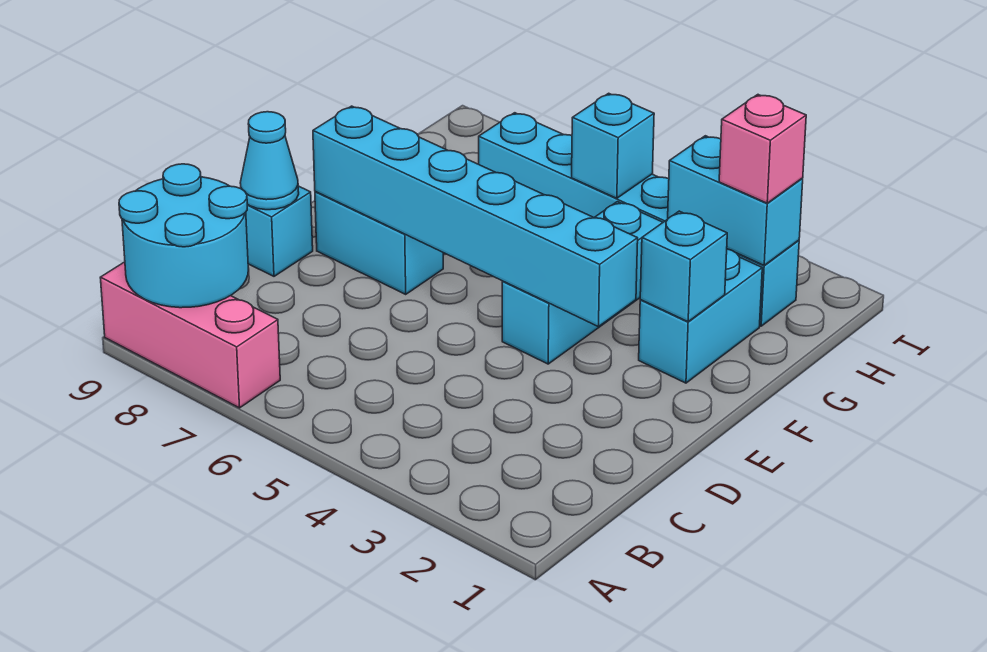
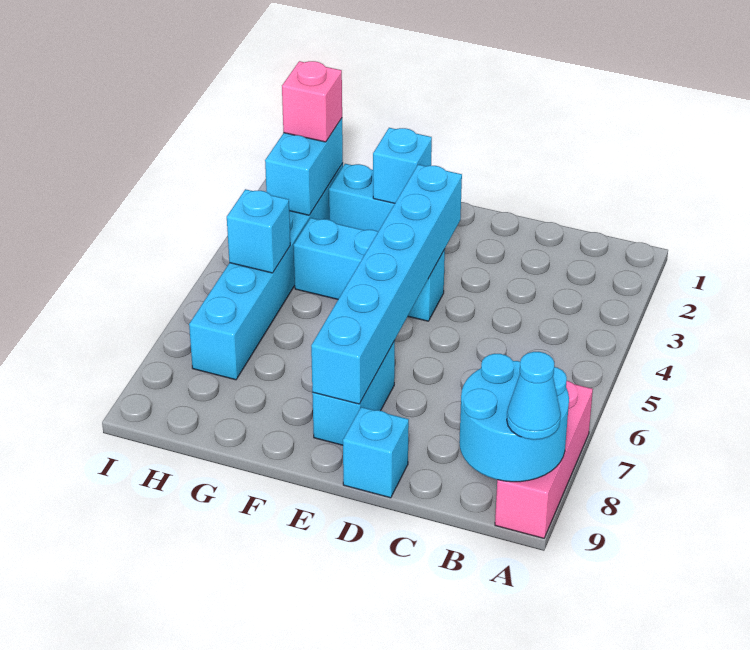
cyan 1x1 cone [240,112,299,210] -> cyan 1x1 cone moved to [507,352,561,440]

